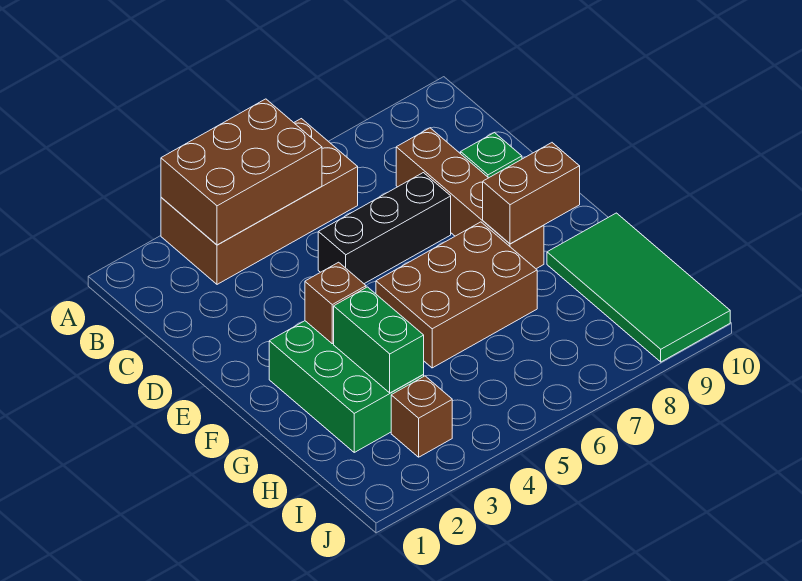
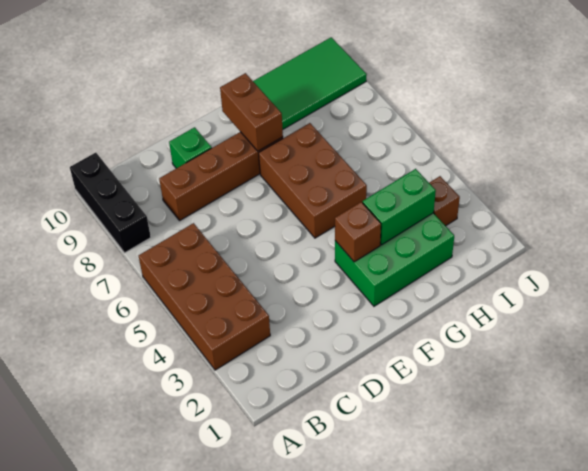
brown 2x3 brick [161,99,322,245] -> none
black 1x3 brick [318,173,451,284] -> black 1x3 brick moved to [70,153,151,253]

